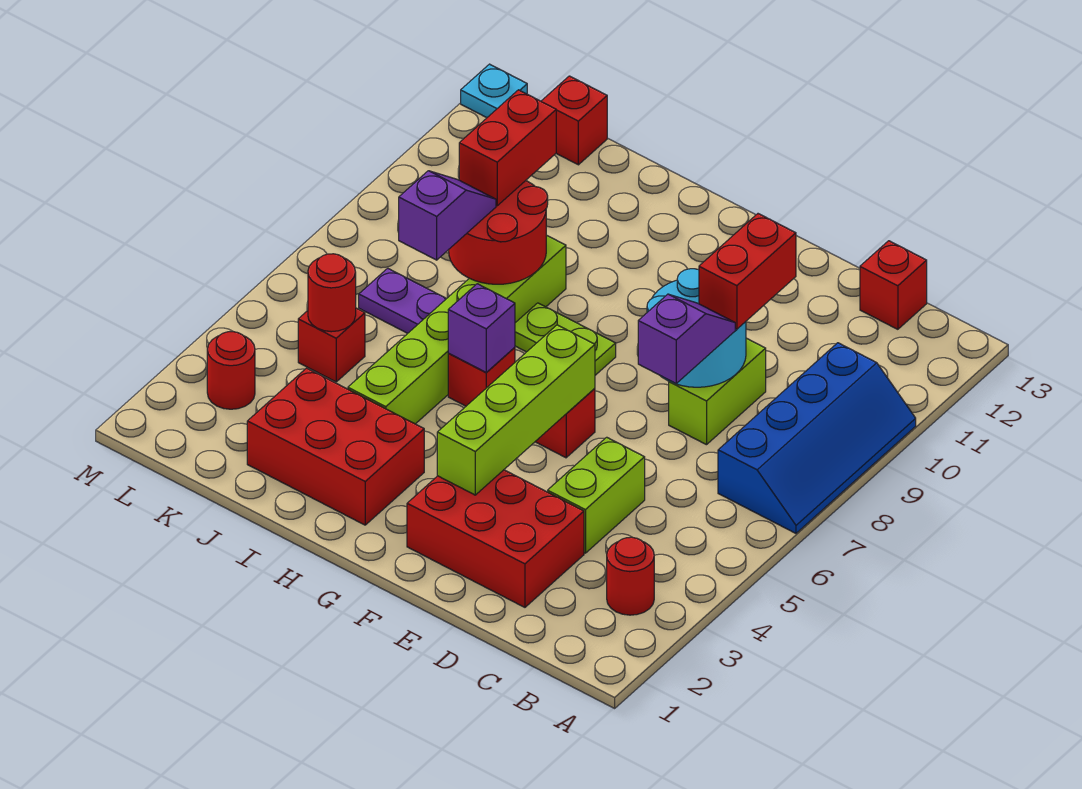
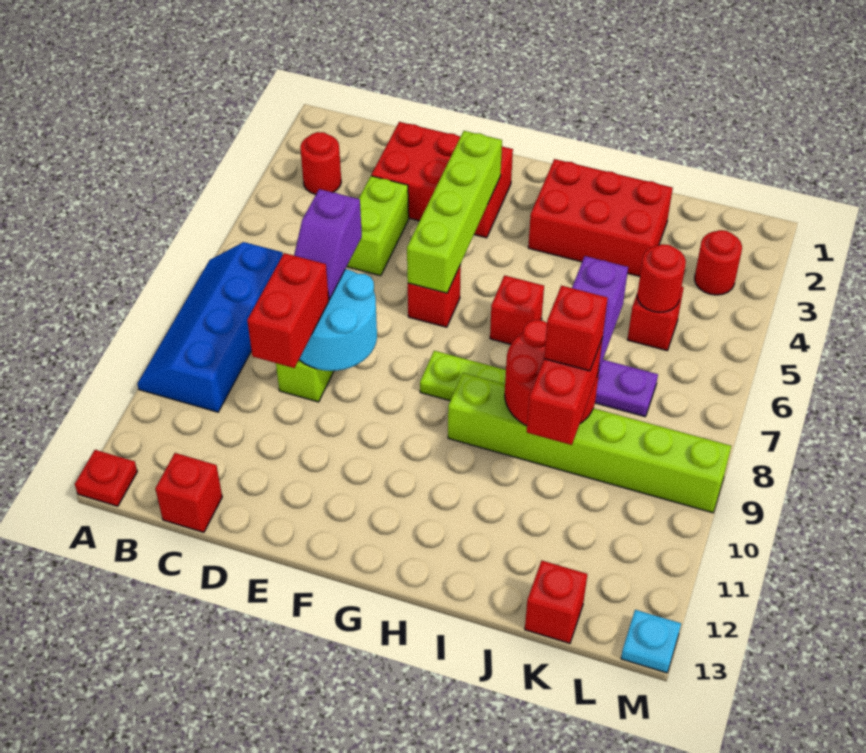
none -> red 1x1 plate [75,450,137,506]
purple 1x1 brick [448,284,515,373] -> none
lime 1x6 brick [348,235,566,424] -> lime 1x6 brick turned to [448,373,731,513]
none -> red 1x1 brick [544,286,608,371]

